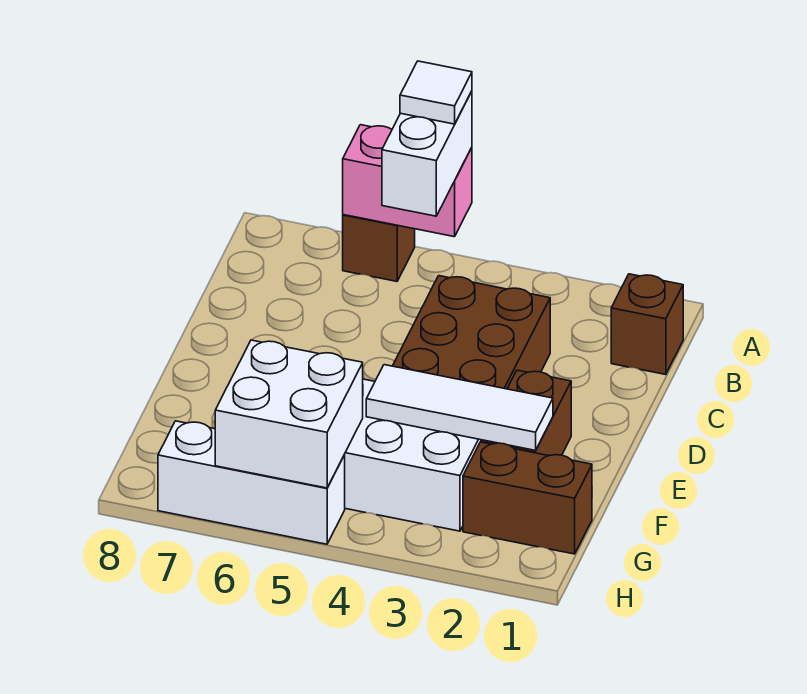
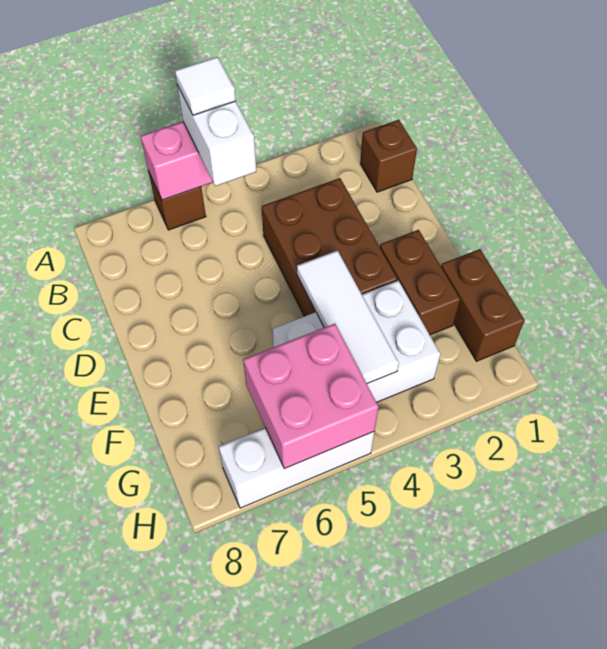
white 1x3 tile [366,365,553,450] -> white 1x3 tile turned to [297,250,399,384]
brown 1x2 brick [463,442,592,554] -> brown 1x2 brick turned to [441,249,525,361]
white 2x2 brick [215,340,363,488] -> pink 2x2 brick [243,324,379,469]

